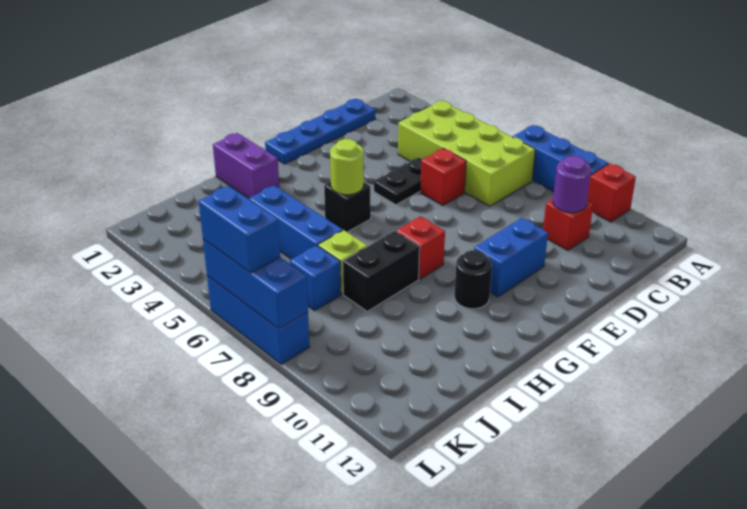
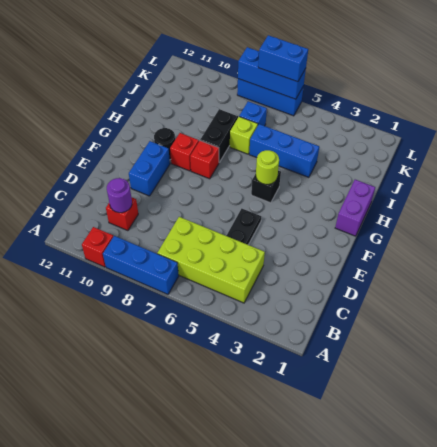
blue 1x4 plate [265,99,375,164] -> none
red 1x1 brick [420,148,466,205] -> red 1x1 brick moved to [170,133,199,171]
purple 1x2 brick [213,133,279,198] -> purple 1x2 brick turned to [335,180,375,236]

